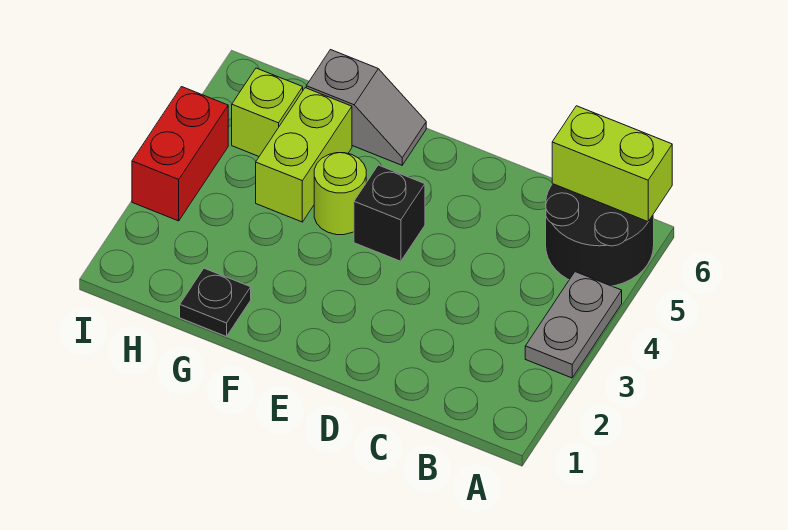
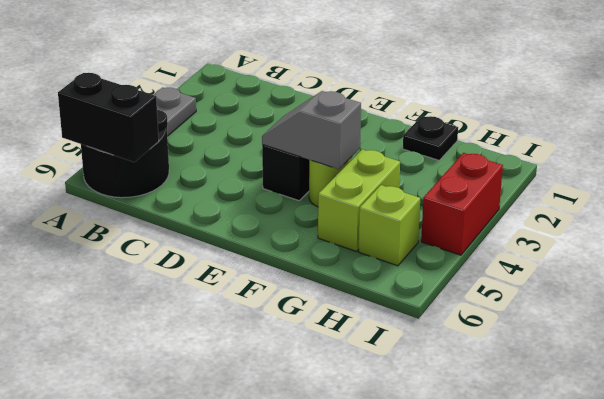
lime 1x2 brick [552,106,672,222] -> black 1x2 brick [58,73,159,162]
grey 1x2 slope [306,50,426,165] -> grey 1x2 slope moved to [262,91,361,169]

